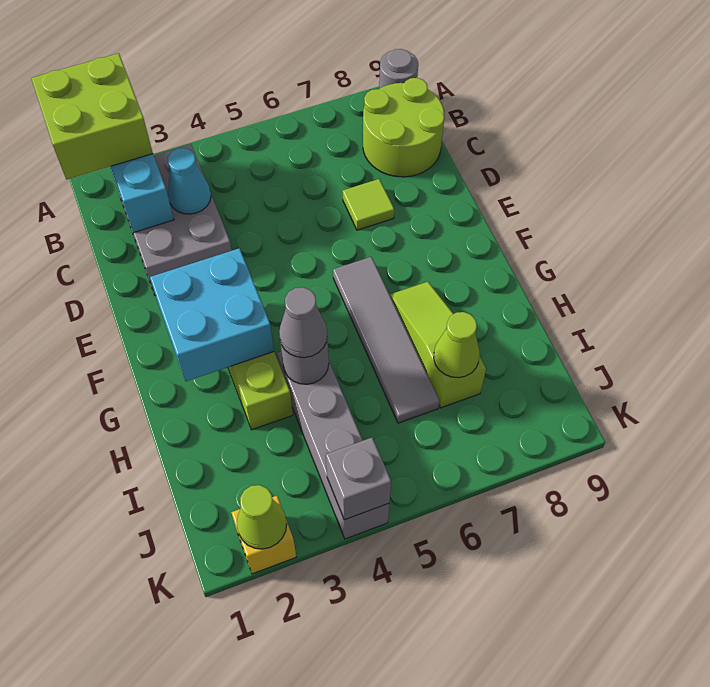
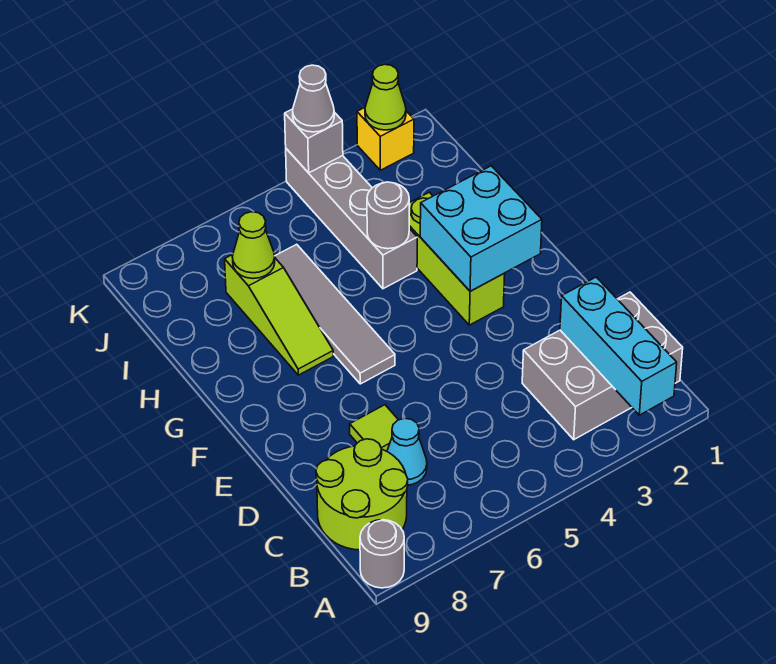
lime 2x2 brick [31,53,153,179] -> none
grey 2x3 brick [115,144,232,296] -> grey 2x3 brick turned to [522,292,683,440]
cyan 1x1 cone [168,148,211,214] -> cyan 1x1 cone moved to [387,418,427,485]
grey 1x1 cone [279,287,327,358] -> grey 1x1 cone moved to [293,65,334,132]

